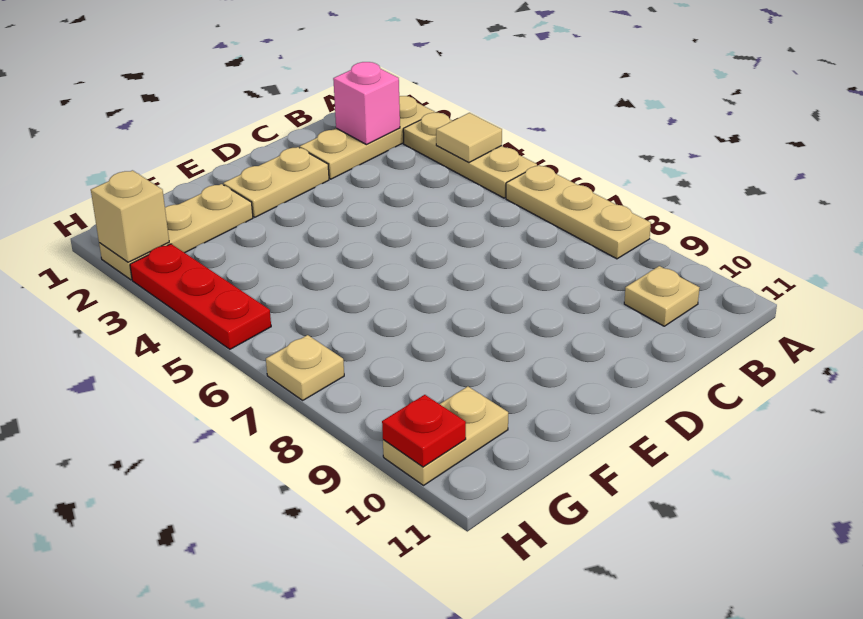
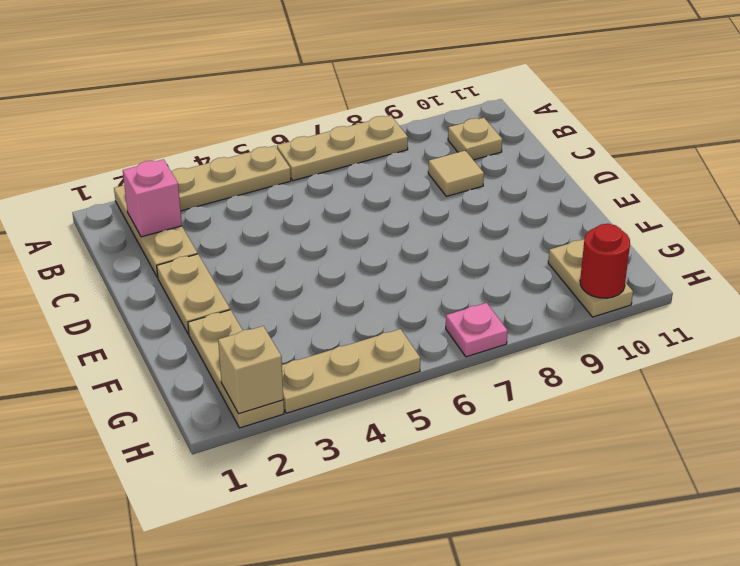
tan 1x1 tile [436,113,502,163] -> tan 1x1 tile moved to [428,151,484,196]
red 1x3 plate [130,244,271,349] -> tan 1x3 plate [282,329,420,413]
tan 1x1 plate [266,335,344,400] -> pink 1x1 plate [446,303,508,357]
red 1x1 plate [382,395,466,467] -> red 1x1 round brick [580,224,630,298]

